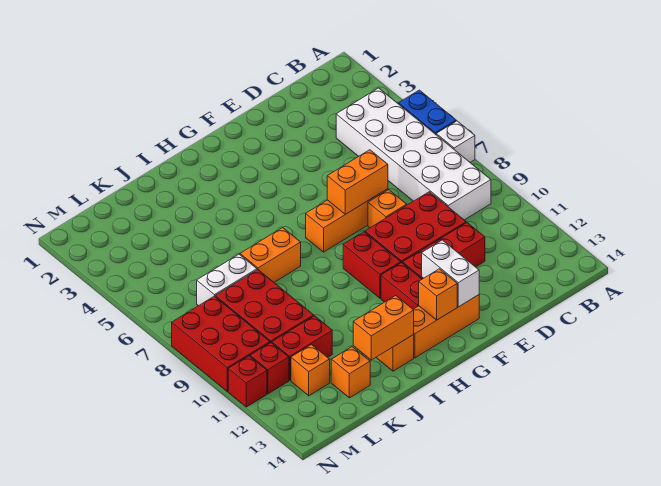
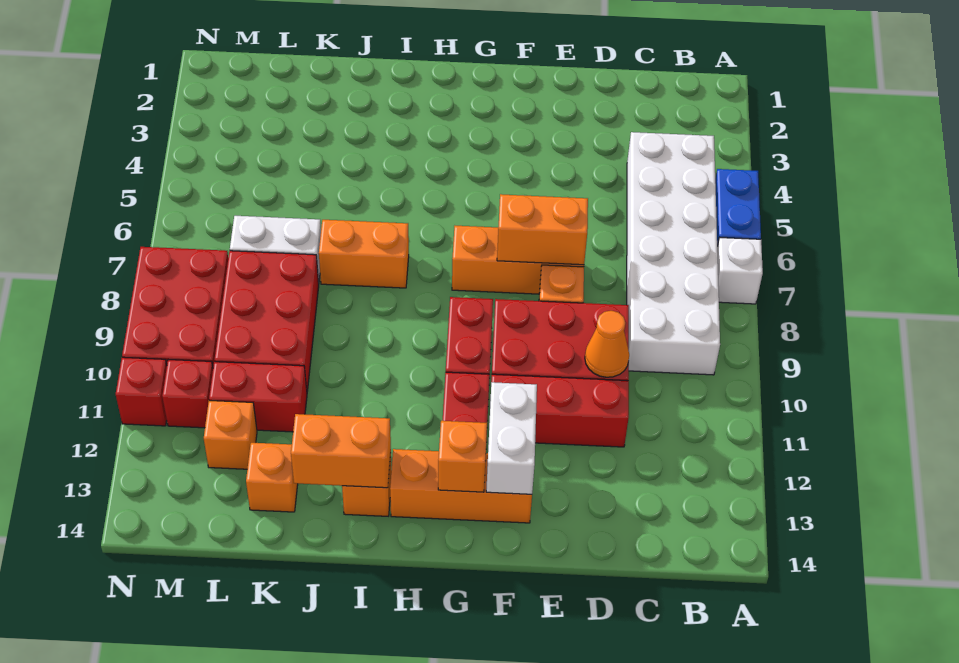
none -> orange 1x1 cone [585,311,629,377]

